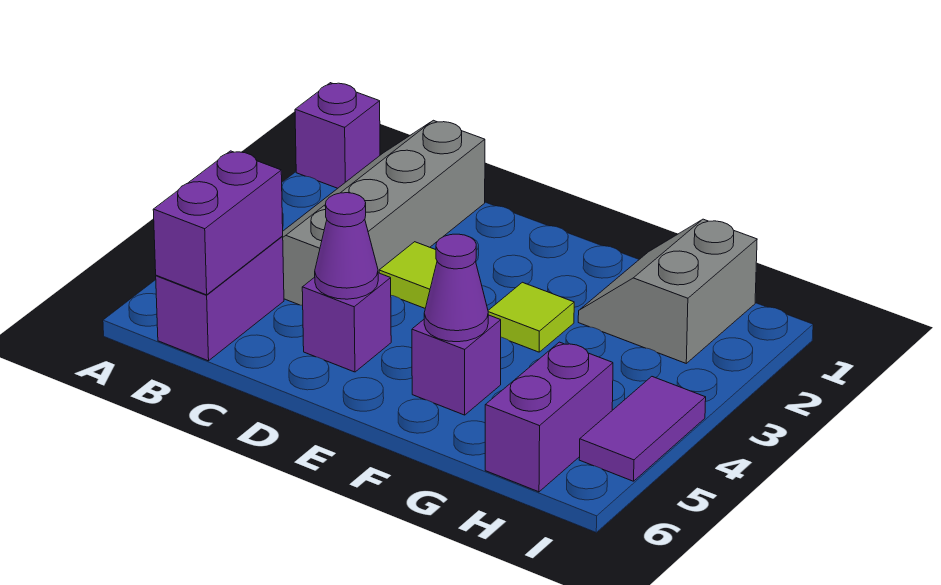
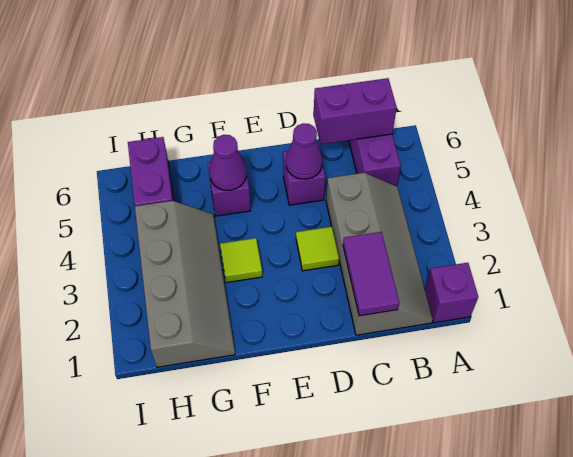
purple 1x2 brick [153,151,283,295] -> purple 1x2 brick turned to [314,78,397,144]
grey 2x2 slope [578,219,757,363] -> grey 2x4 slope [135,201,235,367]
purple 1x2 tile [579,377,706,481] -> purple 1x2 tile moved to [343,232,399,316]

